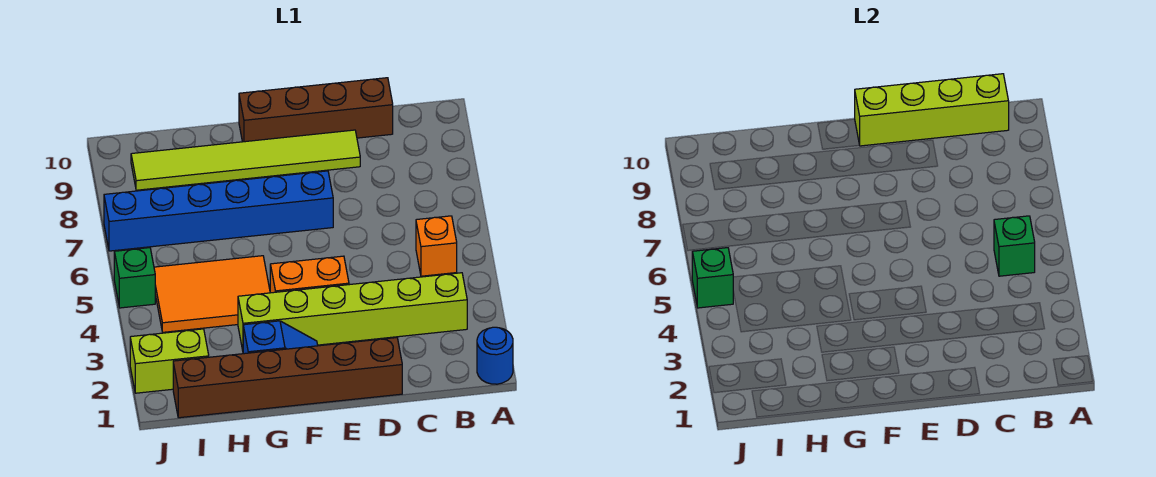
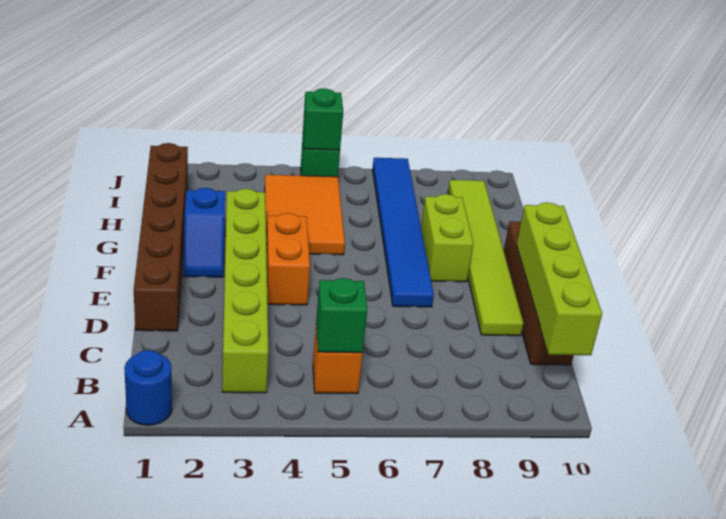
blue 1x6 brick [104,171,333,251] -> blue 1x6 tile [372,158,434,307]
lime 1x2 brick [130,329,209,393] -> lime 1x2 brick moved to [421,194,474,282]

